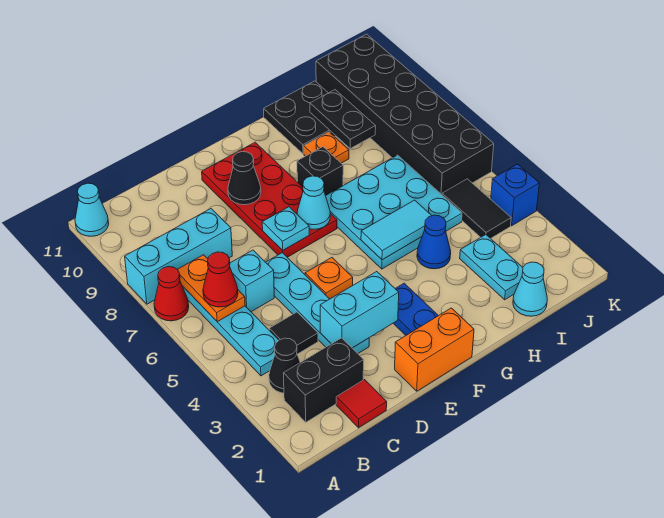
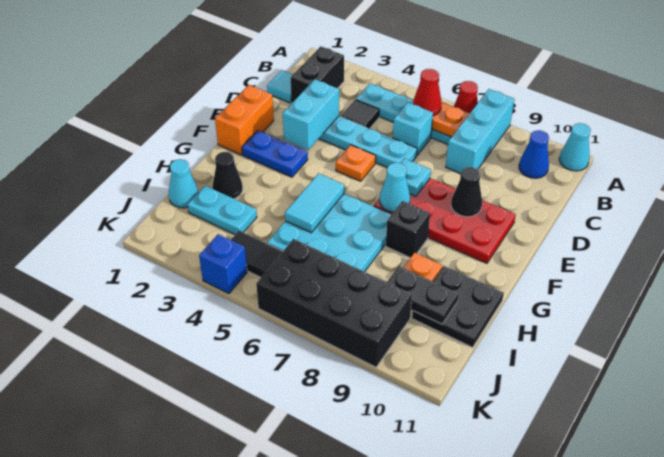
black 1x1 cone [269,338,300,393] -> black 1x1 cone moved to [213,152,243,199]
red 1x1 tile [336,380,387,428] -> cyan 1x1 tile [267,70,293,103]
blue 1x1 cone [417,215,451,269] -> blue 1x1 cone moved to [519,130,549,178]
black 2x6 brick [316,34,494,195] -> black 2x4 brick [256,239,412,367]

